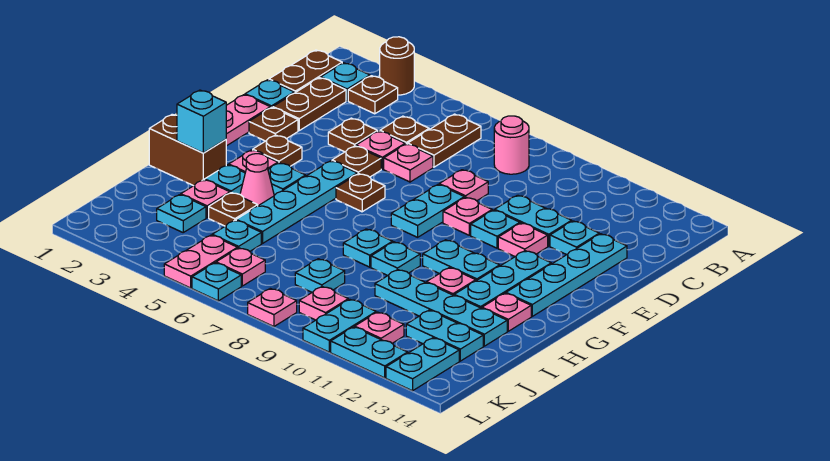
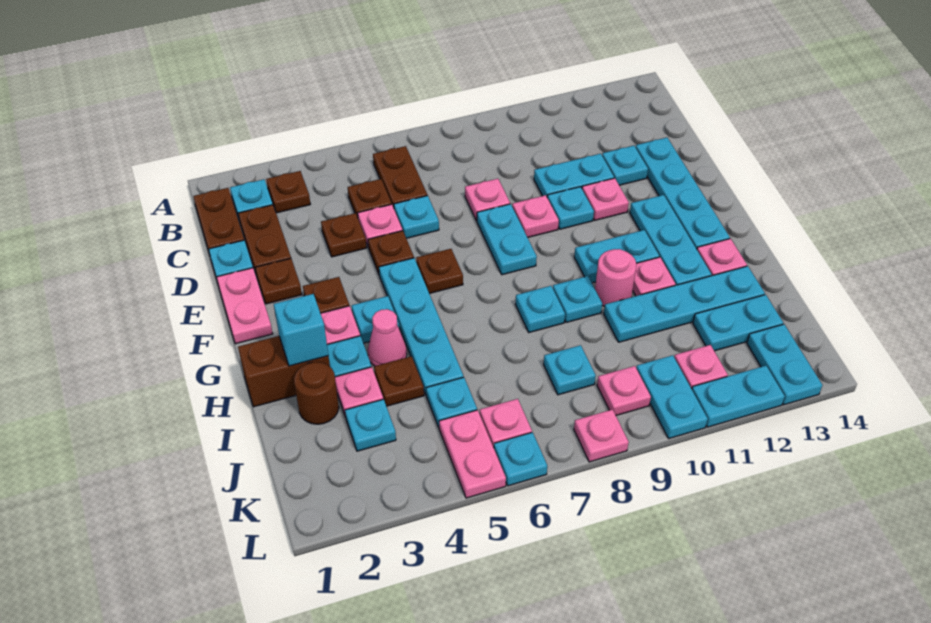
brown 1x1 round brick [380,37,414,95] -> brown 1x1 round brick moved to [294,362,339,424]
pink 1x1 round brick [494,116,529,174] -> pink 1x1 round brick moved to [595,249,636,307]
pink 1x1 plate [384,144,433,182] -> cyan 1x1 plate [394,196,439,238]

